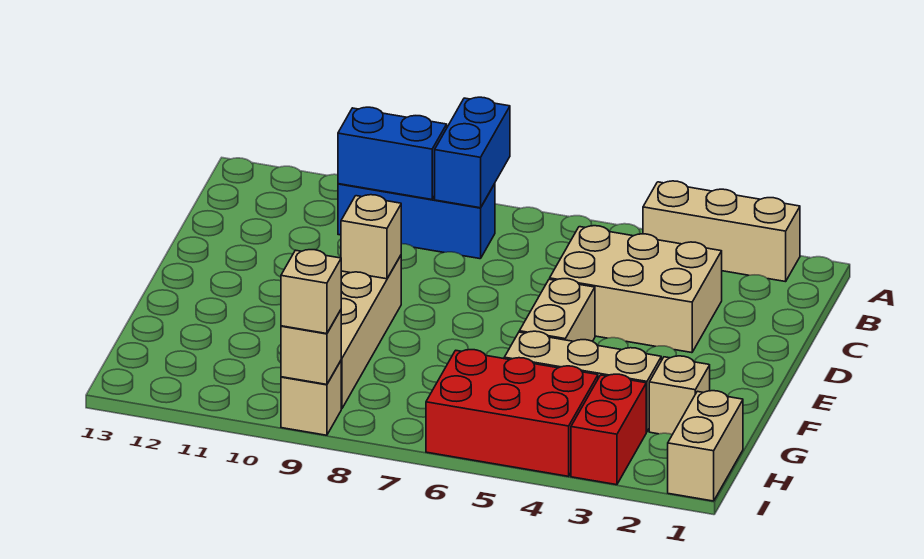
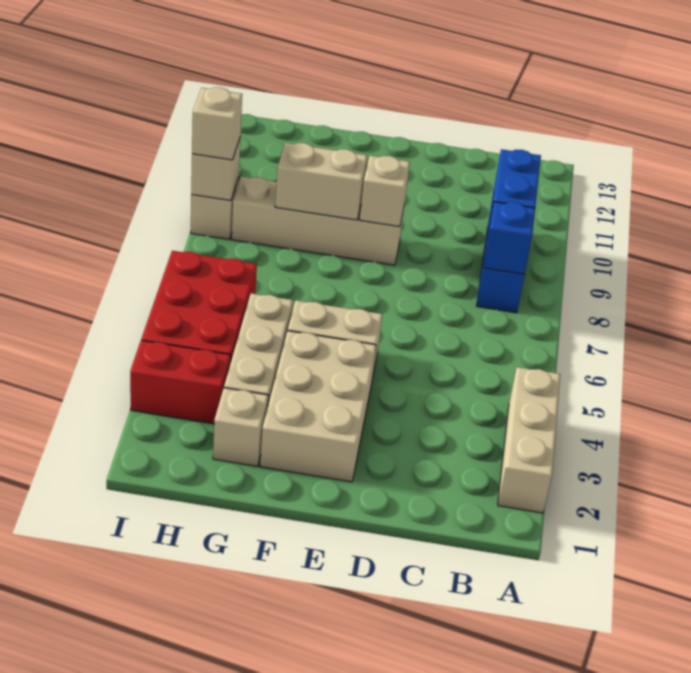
blue 1x2 brick [435,97,510,208] -> blue 1x1 brick [483,202,535,274]
tan 2x3 brick [550,226,722,353] -> tan 2x3 brick moved to [260,331,376,482]
tan 1x2 brick [668,391,743,501] -> tan 1x2 brick moved to [275,143,367,220]

